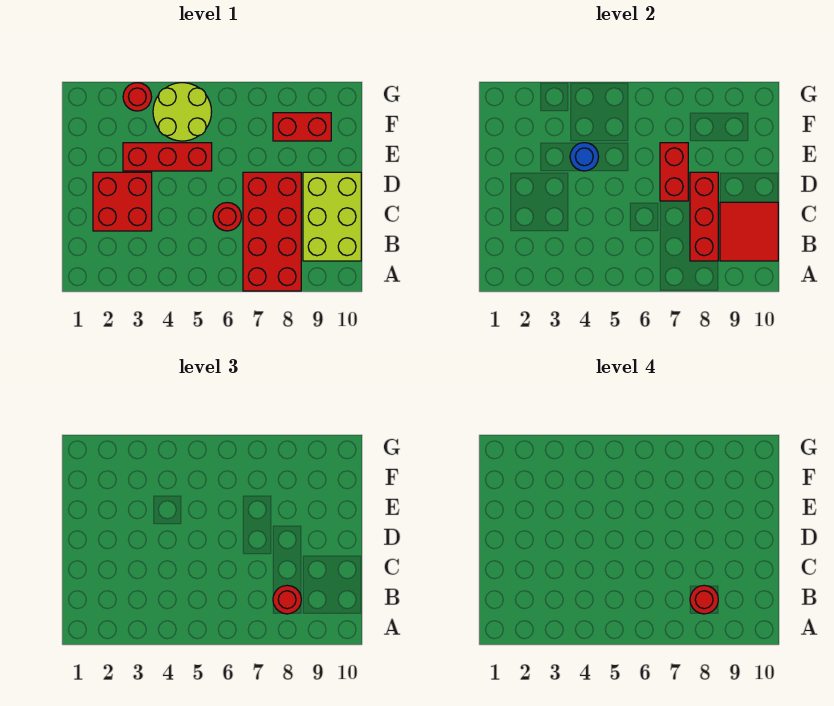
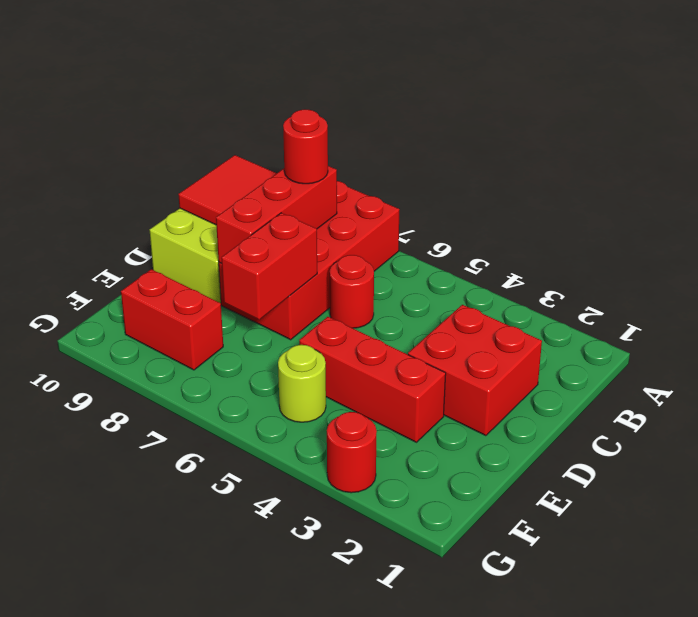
red 1x1 round brick [690,585,718,614] -> none
blue 1x1 round brick [570,143,599,171] -> none
lime 2x2 round brick [153,83,212,141] -> lime 1x1 round brick [278,345,326,422]

